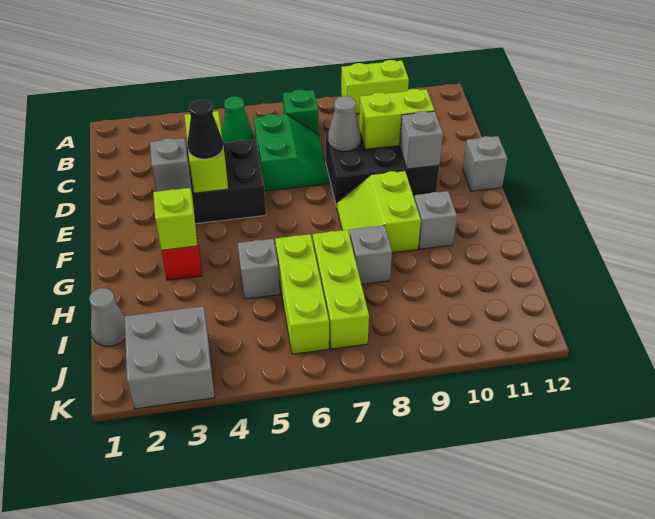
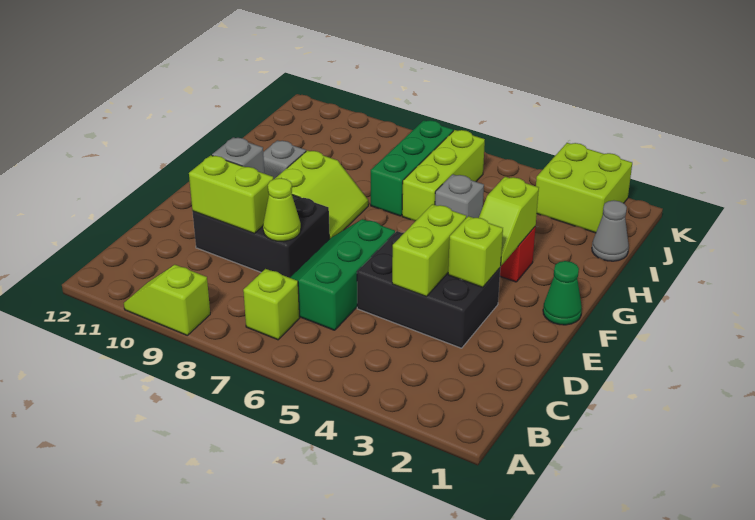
lime 1x2 brick [341,60,409,114] -> lime 1x2 slope [124,265,210,335]
green 1x1 cone [222,96,253,143] -> green 1x1 cone moved to [543,261,582,325]
green 1x1 brick [283,89,319,135] -> lime 1x1 brick [243,269,300,340]
green 2x2 slope [254,114,329,191] -> green 2x3 slope [290,219,395,330]
grey 1x1 cone [328,96,361,151] -> lime 1x1 cone [263,178,301,241]
grey 1x1 brick [150,138,192,192] -> lime 1x1 brick [448,216,503,287]
black 1x1 cone [187,99,223,159] -> none
grey 1x1 brick [463,136,507,191] -> none
lime 1x3 brick [313,230,369,349] -> green 1x3 brick [371,120,453,216]
grey 1x1 brick [350,225,392,284] -> none
grey 2x2 brick [125,306,215,409] -> lime 2x2 brick [536,143,632,233]

